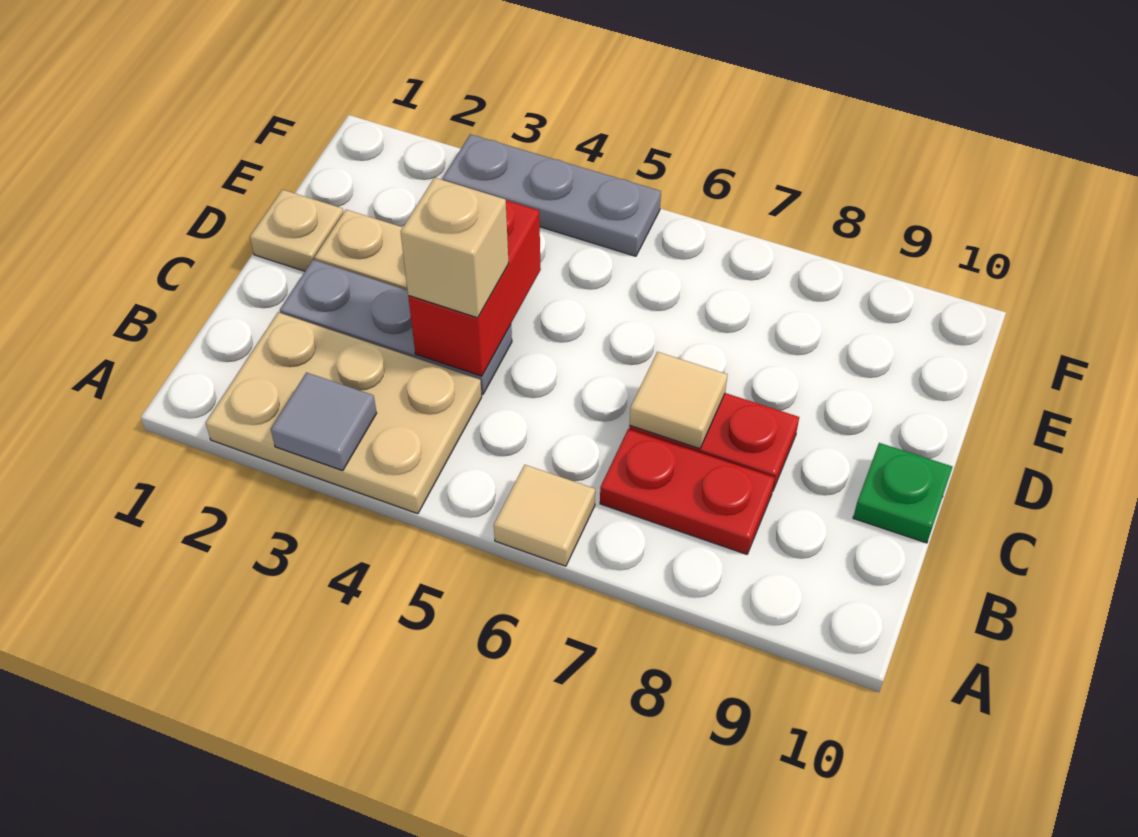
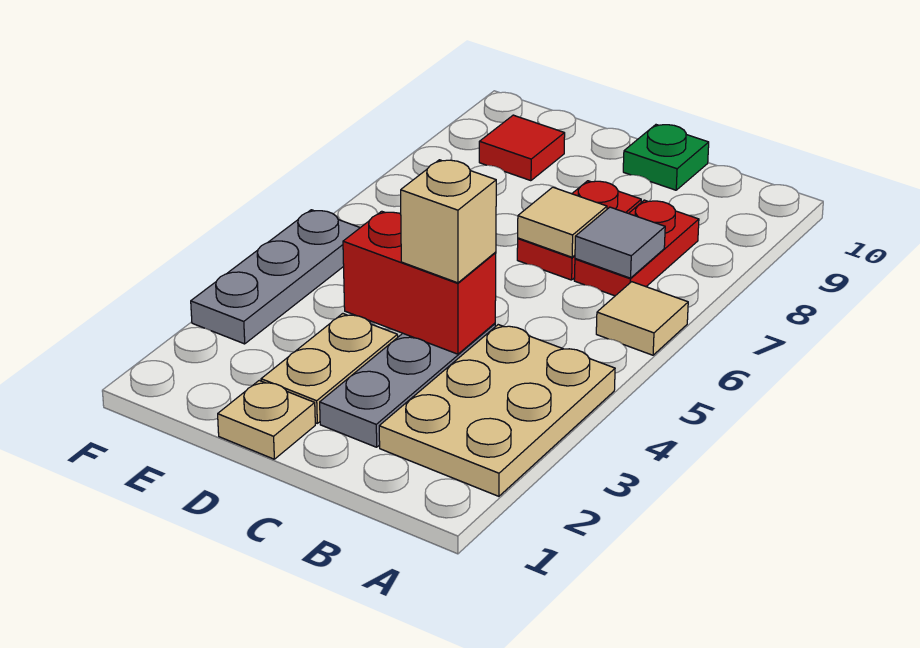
grey 1x1 tile [271,372,377,471] -> grey 1x1 tile moved to [575,207,665,278]
none -> red 1x1 tile [479,115,565,181]

